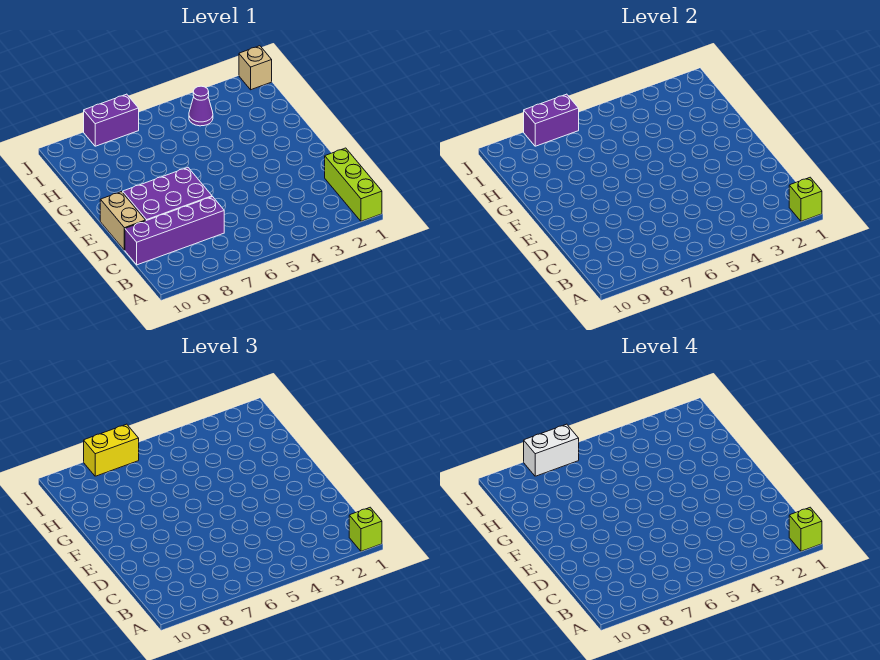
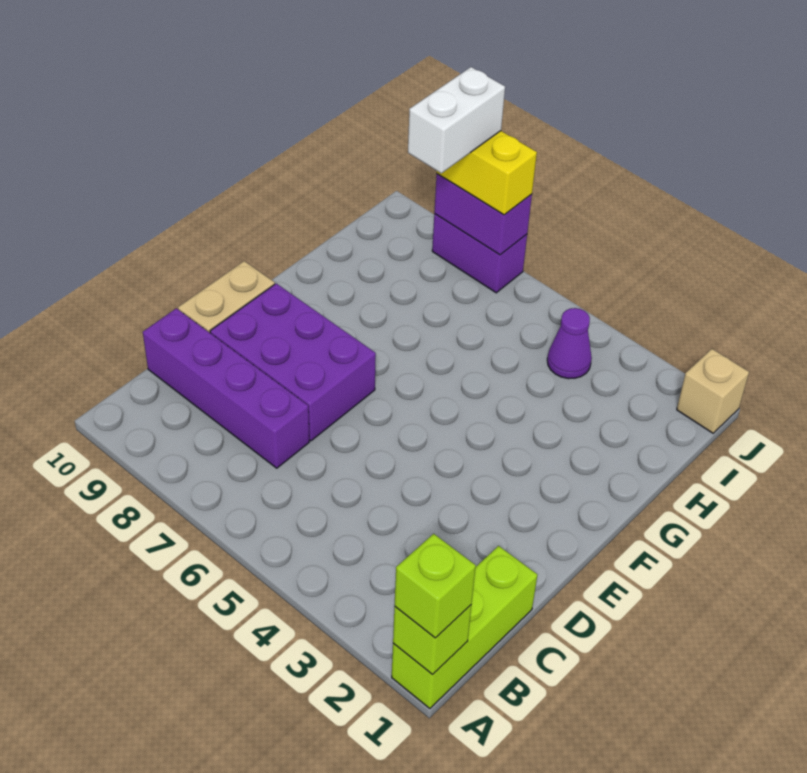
lime 1x1 brick [789,507,822,551] -> none
white 1x2 brick [524,424,579,476] -> white 1x2 brick turned to [408,67,505,173]

